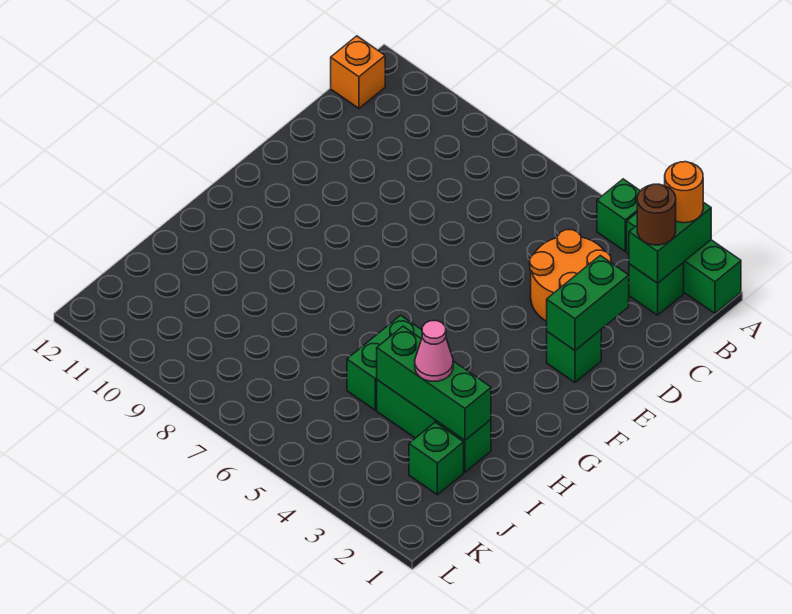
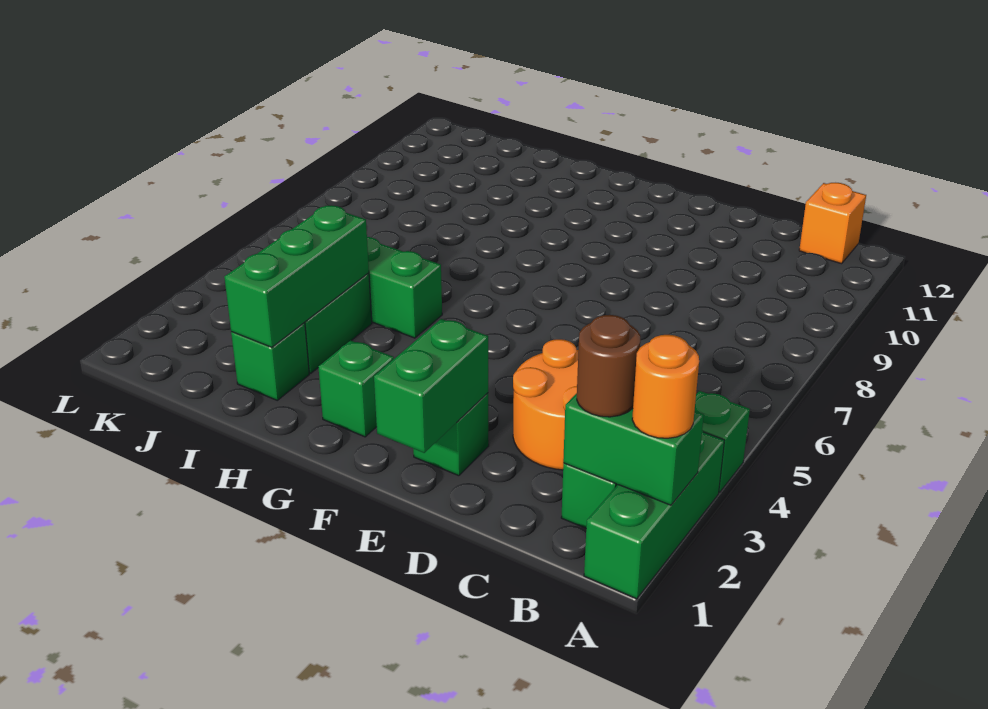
green 1x2 brick [547,255,629,350] -> green 1x2 brick turned to [374,319,488,453]
pink 1x1 cone [415,321,453,381] -> none
green 1x1 brick [409,422,464,495] -> green 1x1 brick moved to [318,340,394,437]

